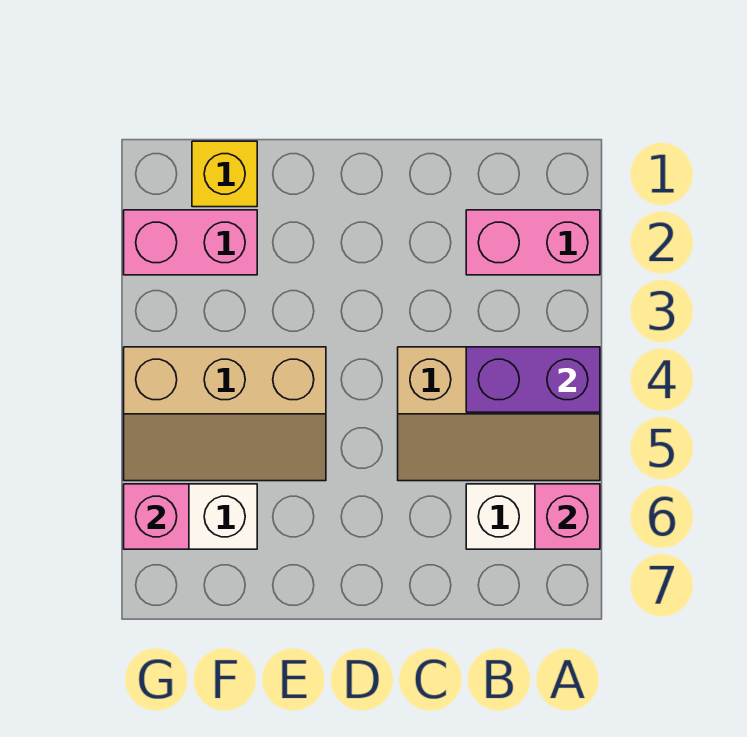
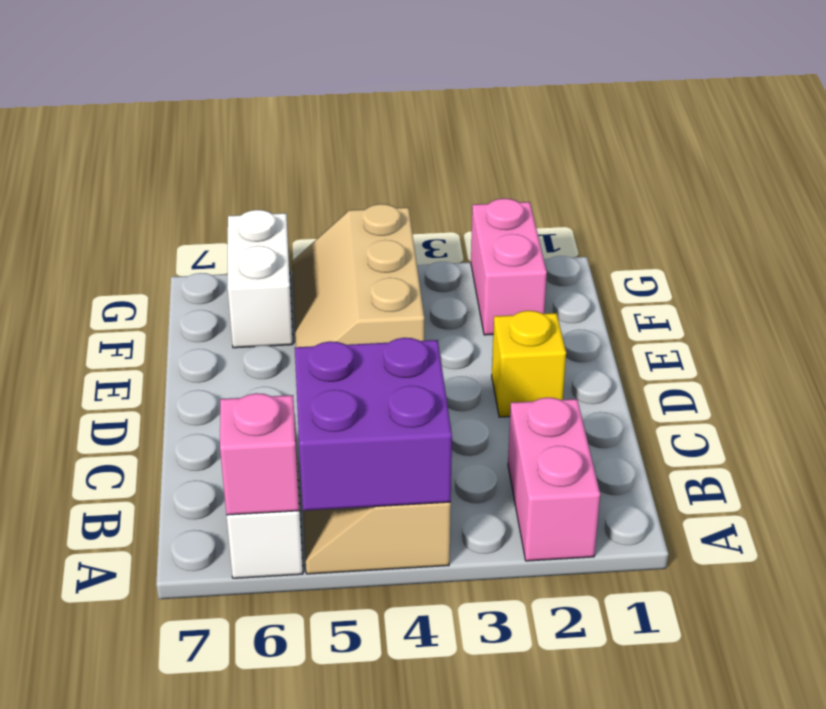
purple 1x2 brick [466,347,600,412] -> purple 2x2 brick [295,338,452,511]
yellow 1x1 brick [192,141,257,207] -> yellow 1x1 brick moved to [492,311,566,417]
pink 1x1 brick [124,484,189,549] -> none

